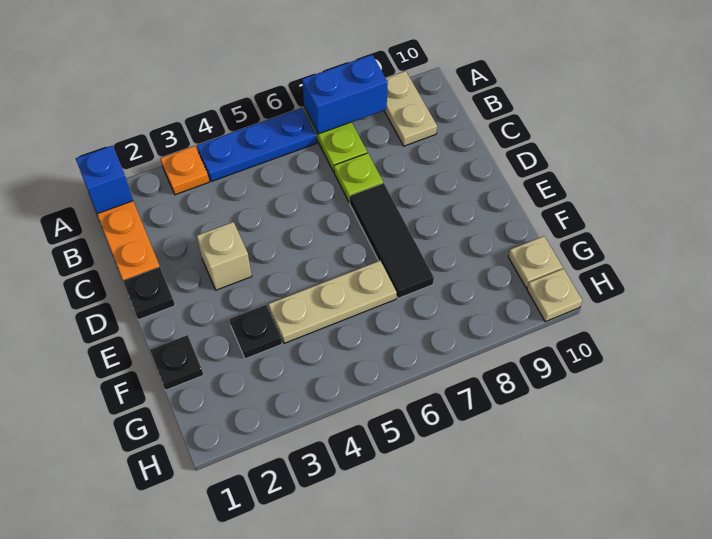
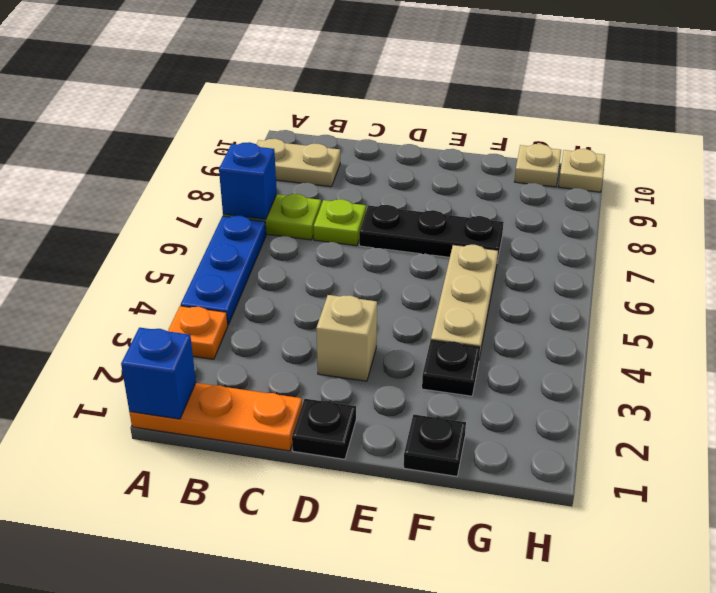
blue 1x2 brick [302,55,388,134] -> blue 1x1 brick [219,142,277,220]
black 1x3 tile [350,183,434,298] -> black 1x3 plate [359,205,504,261]

